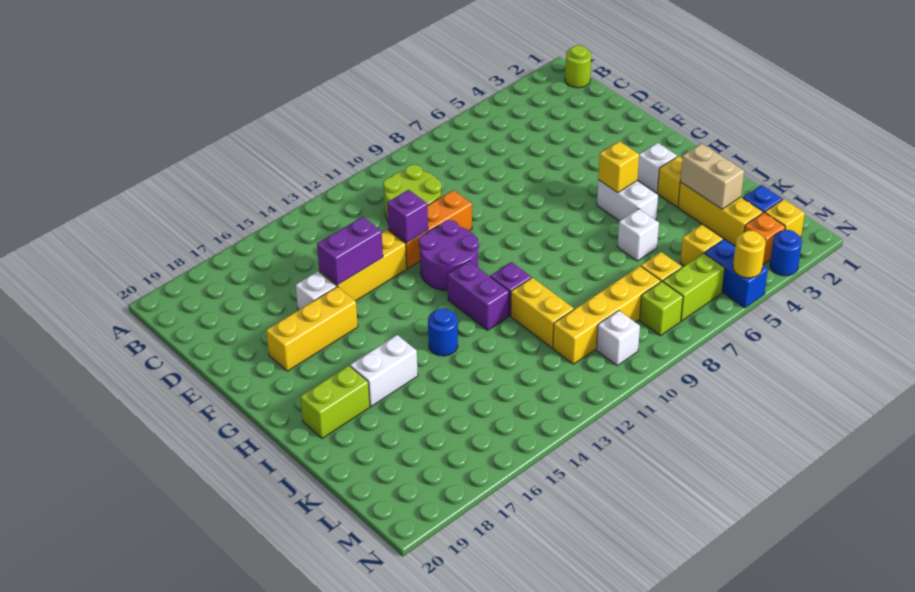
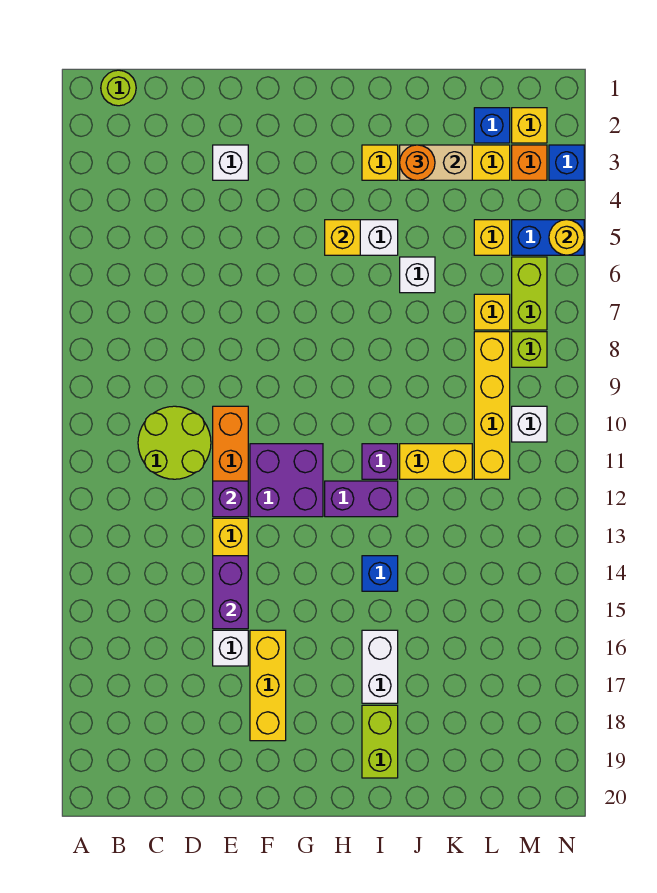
purple 2x2 round brick [419,220,479,291] -> purple 2x2 brick [250,444,323,517]
white 1x1 brick [637,143,677,193] -> white 1x1 brick moved to [213,145,248,180]
blue 1x1 round brick [428,309,458,356] -> blue 1x1 brick [362,556,398,591]
none -> orange 1x1 round brick [400,145,435,180]
blue 1x1 round brick [770,230,802,276] -> blue 1x1 brick [549,145,584,180]

